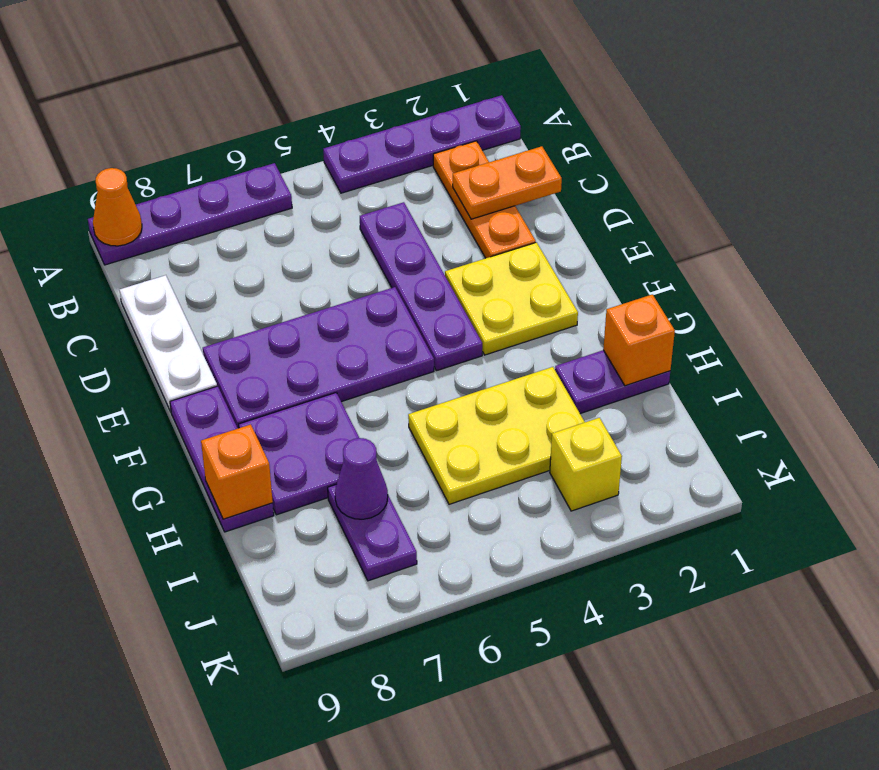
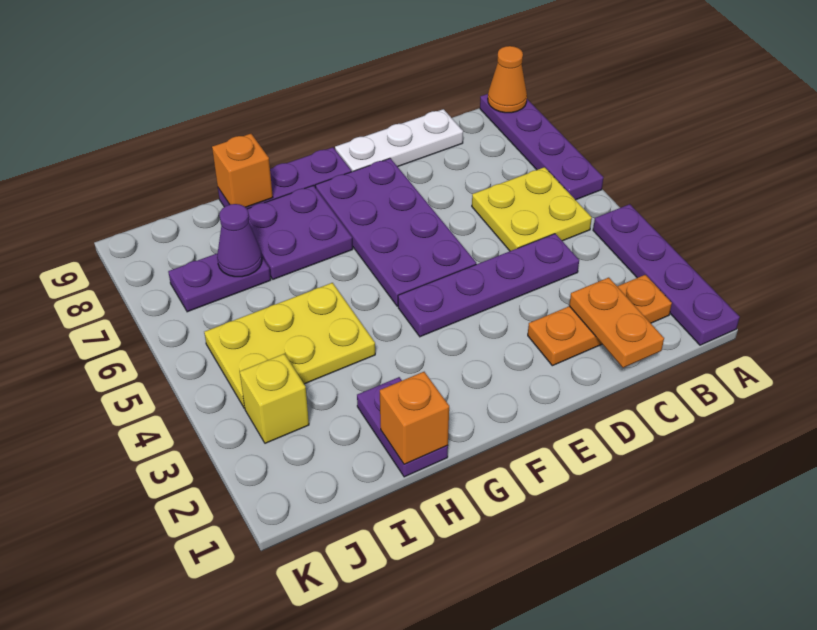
yellow 2x2 plate [445,243,578,355] -> yellow 2x2 plate moved to [472,167,592,251]
yellow 2x3 plate [408,367,585,504] -> yellow 2x3 plate turned to [204,283,375,408]

